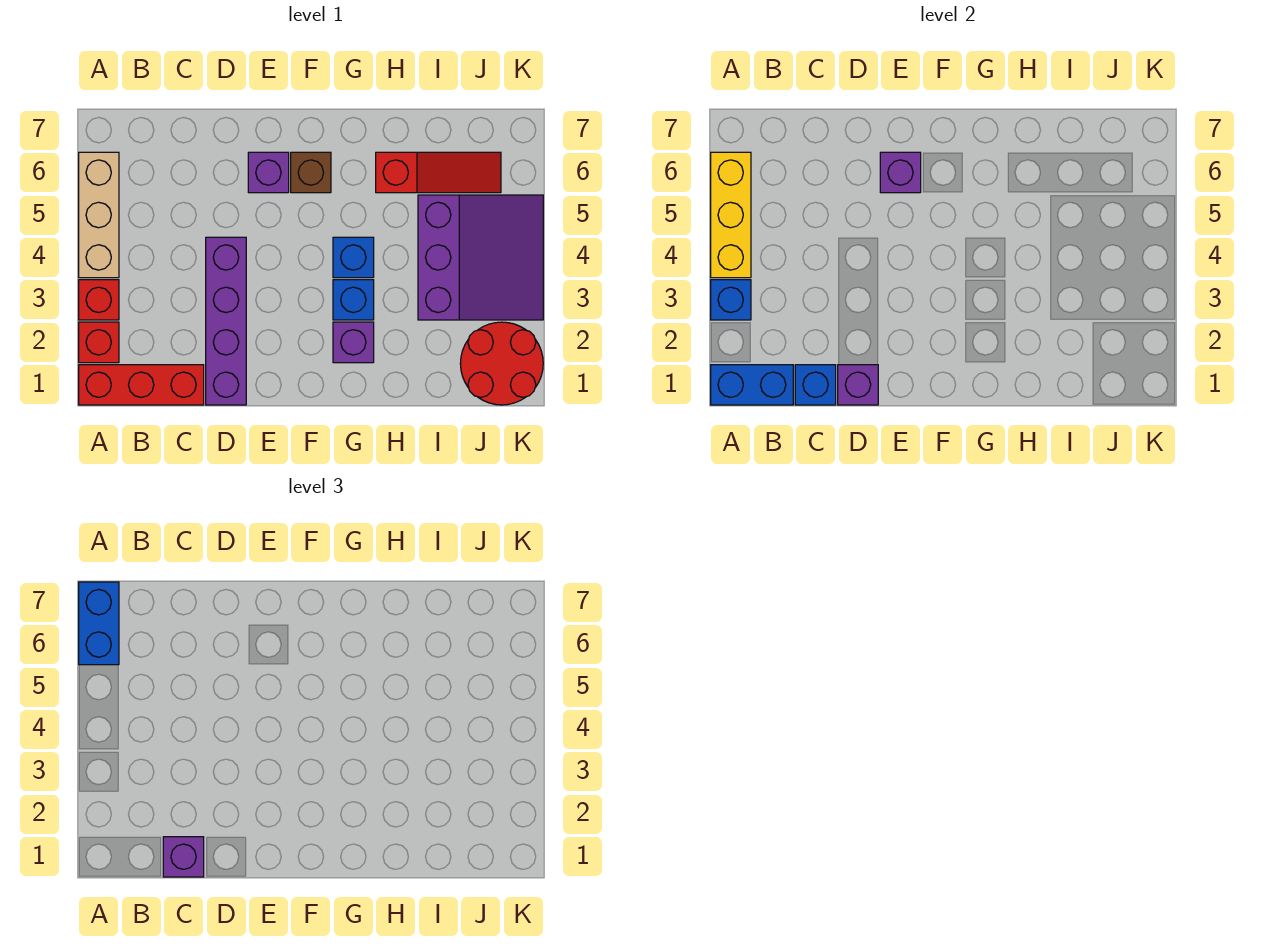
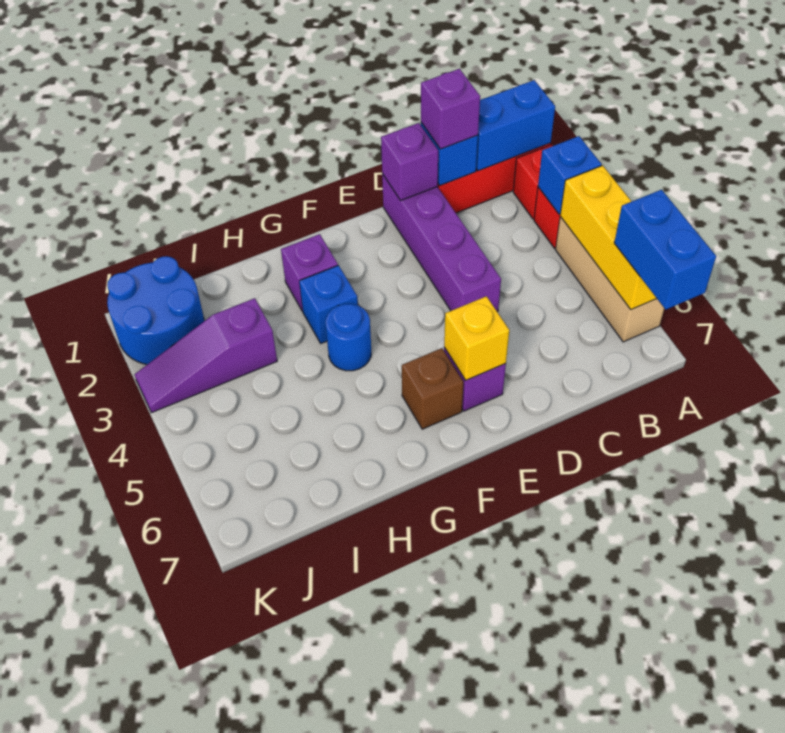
purple 1x1 brick [880,152,921,193] -> yellow 1x1 brick [444,296,509,380]
blue 1x1 brick [333,237,374,278] -> blue 1x1 round brick [326,304,371,371]
red 1x3 slope [376,152,501,193] -> none
purple 3x3 slope [418,195,543,320] -> purple 1x3 slope [135,298,277,413]
red 2x2 round brick [460,322,543,405] -> blue 2x2 round brick [107,256,204,364]

